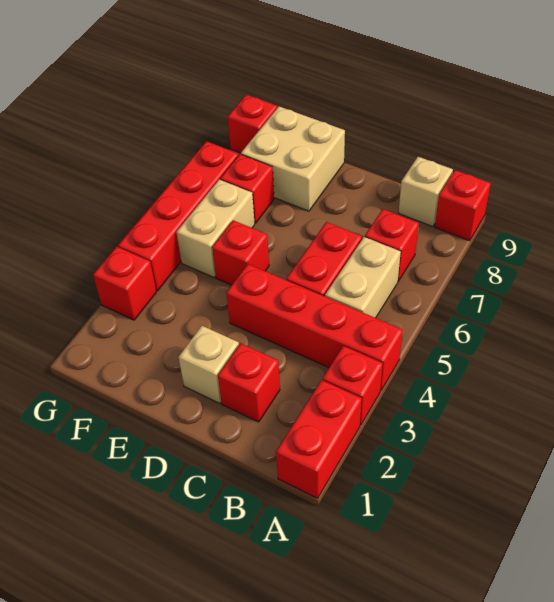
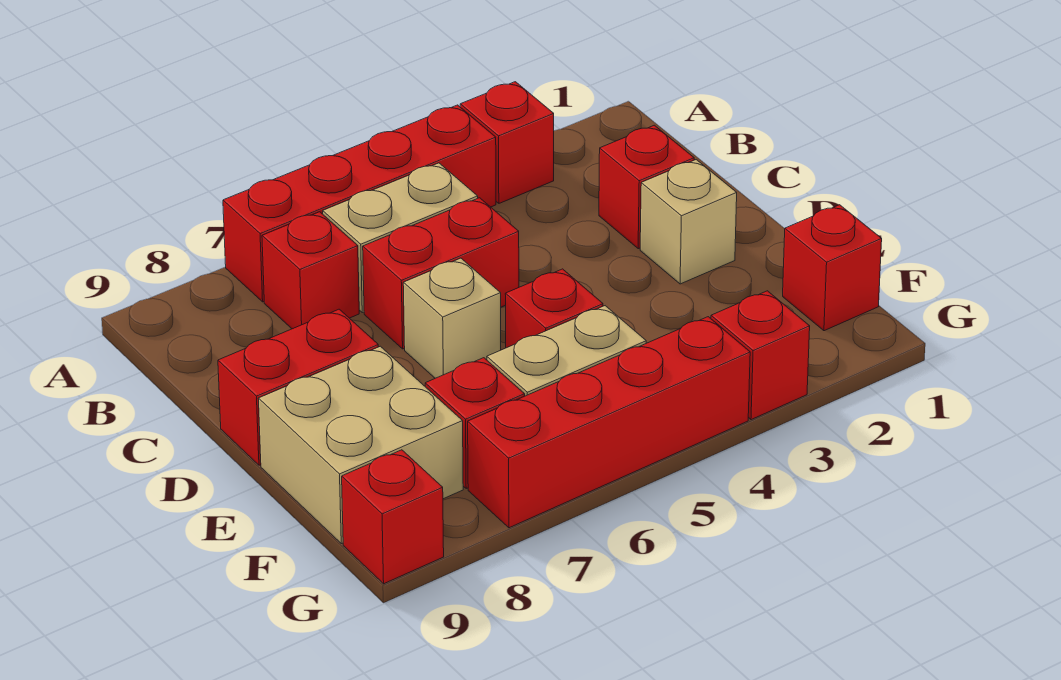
red 1x2 brick [276,380,362,498] -> red 1x2 brick moved to [218,309,378,465]
red 1x4 brick [226,264,403,391] -> red 1x4 brick turned to [223,105,496,302]
red 1x1 brick [435,170,491,241] -> red 1x1 brick moved to [783,205,882,331]
tan 1x1 brick [399,157,453,226] -> tan 1x1 brick moved to [403,258,501,378]

